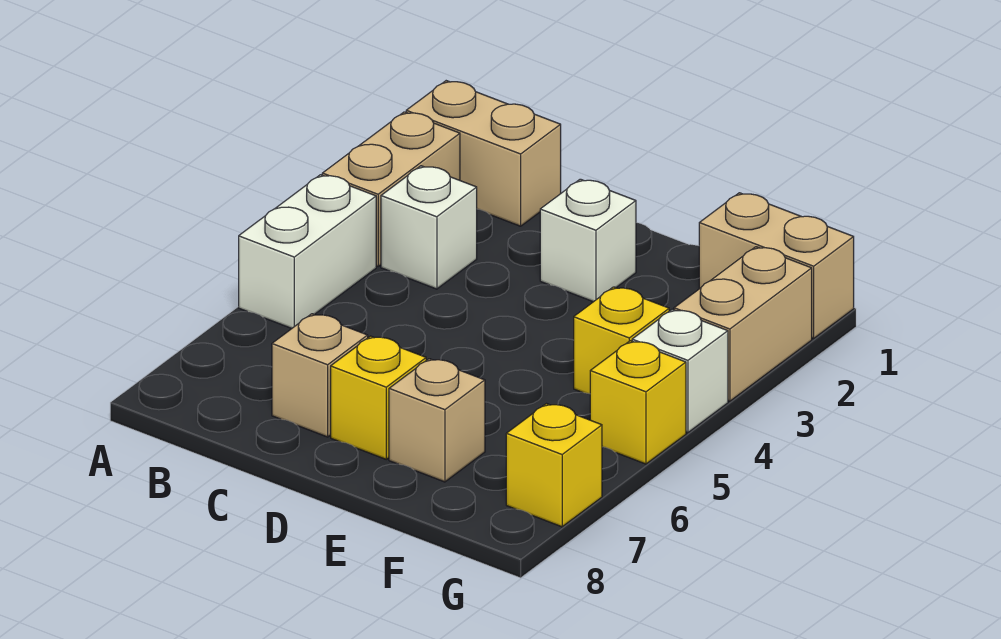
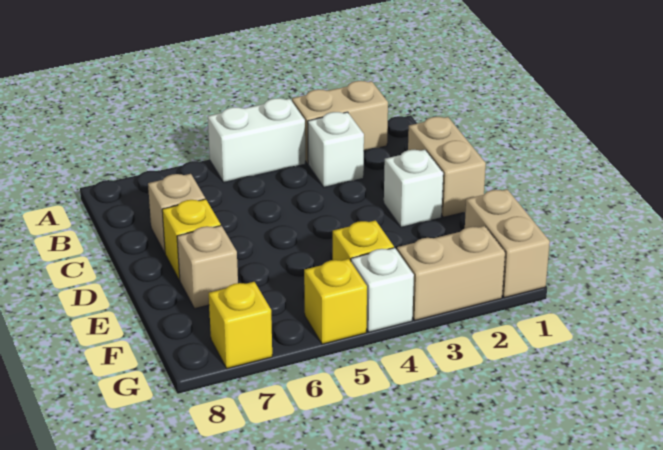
tan 1x2 brick [406,81,561,226] -> tan 1x2 brick moved to [408,117,486,217]

